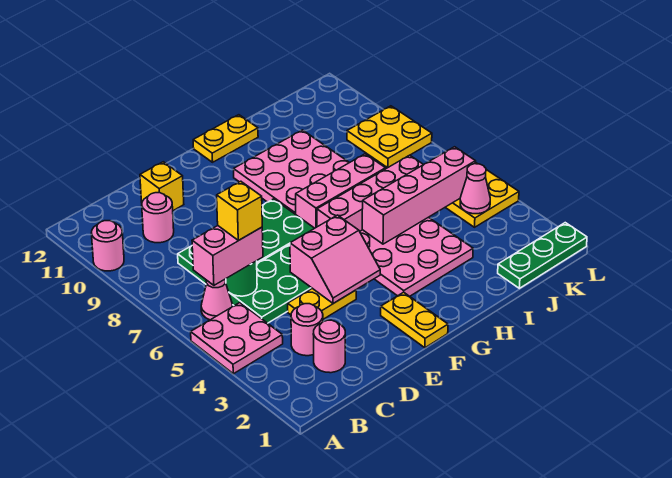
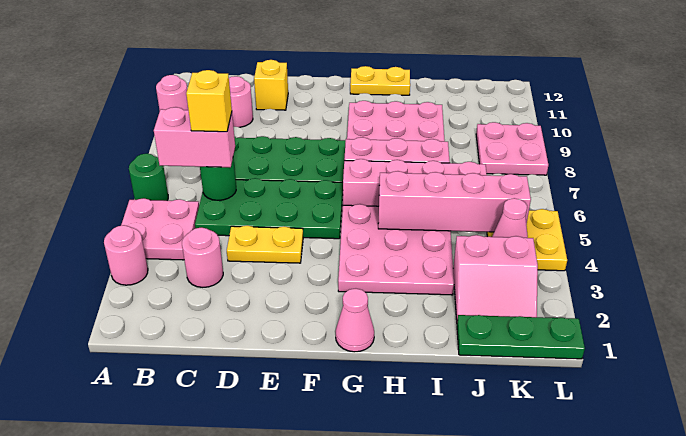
none -> green 1x1 round brick [129,154,168,201]
pink 1x1 cone [201,279,233,320] -> pink 1x1 cone moved to [336,289,374,352]
pink 1x1 round brick [313,320,345,373] -> pink 1x1 round brick moved to [104,225,148,285]
pink 2x2 slope [290,215,380,304] -> pink 2x2 slope moved to [453,235,538,320]
yellow 1x2 plate [381,292,448,348] -> none
yellow 2x2 plate [347,106,432,168] -> pink 2x2 plate [476,122,548,175]

